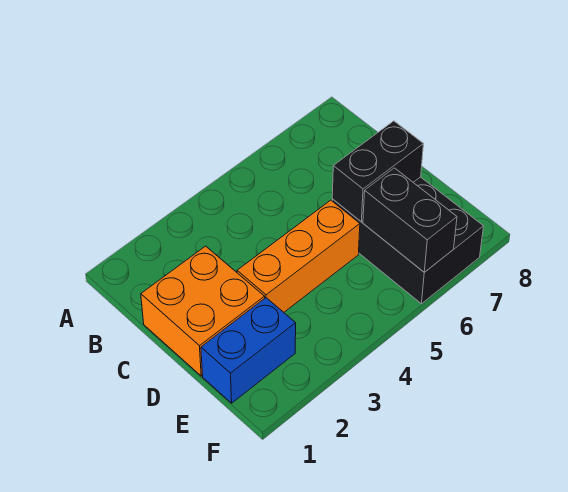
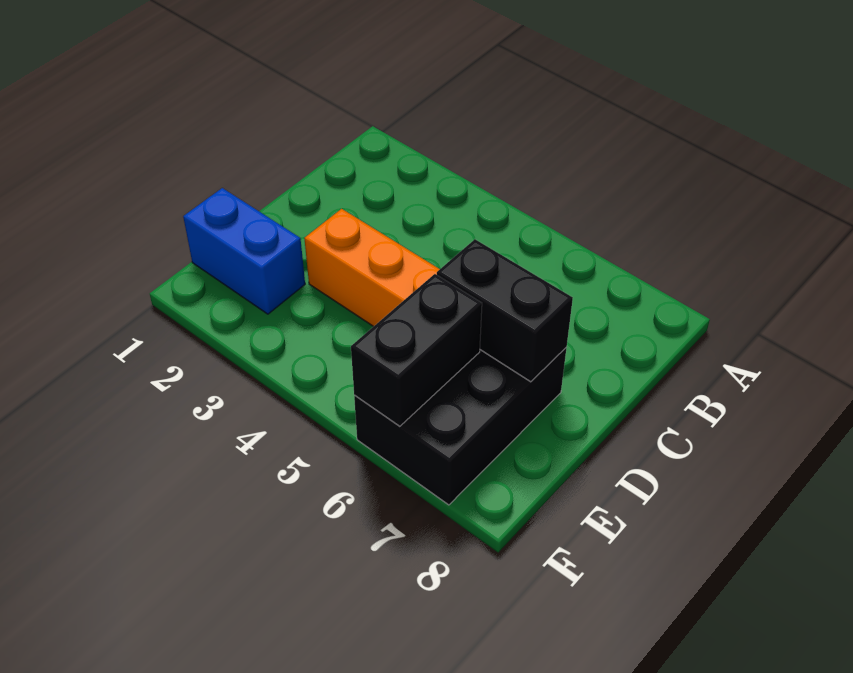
orange 2x2 brick [141,246,265,376] -> none

